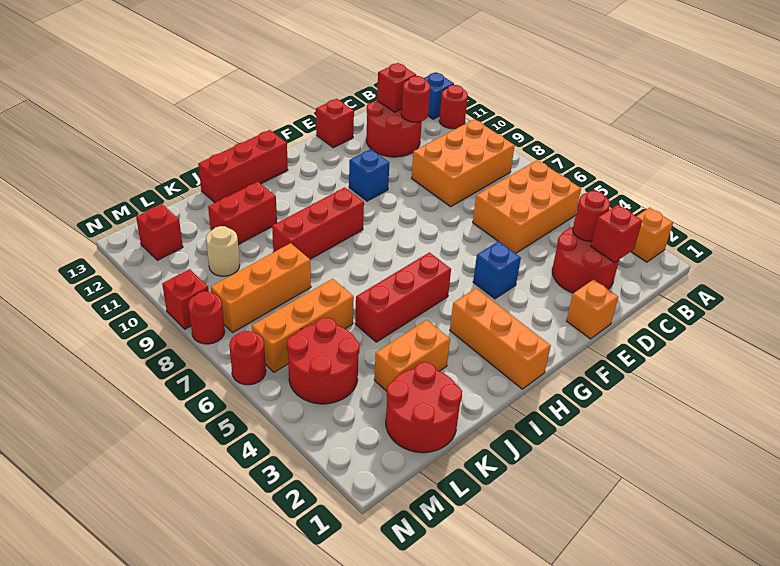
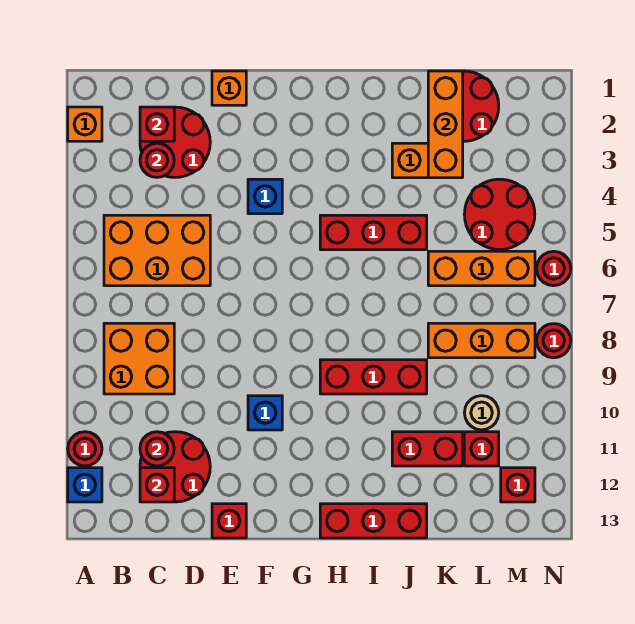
orange 2x3 brick [412,119,515,207] -> orange 2x2 brick [104,323,174,394]
orange 1x3 brick [450,288,551,389] -> orange 1x3 brick moved to [428,71,463,178]
red 1x1 brick [162,269,209,329] -> red 1x1 brick moved to [464,432,499,466]

